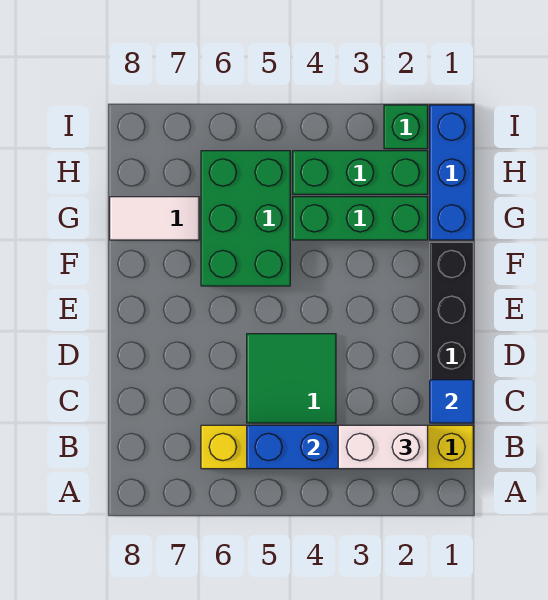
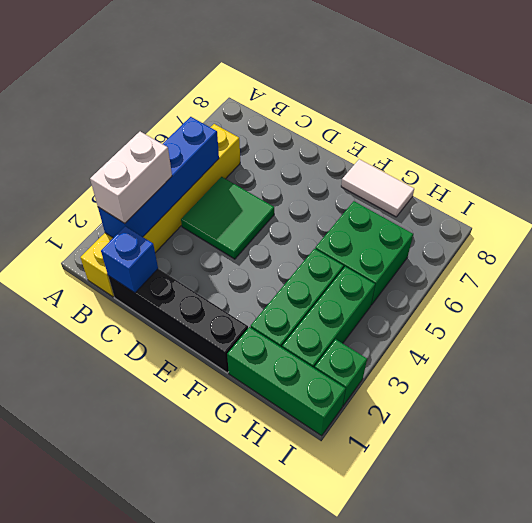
blue 1x1 tile [430,380,473,423] -> blue 1x1 brick [101,226,158,293]
green 2x3 brick [201,151,290,286] -> green 2x2 brick [315,201,413,305]
blue 1x3 brick [430,105,473,240] -> green 1x3 brick [227,327,346,436]
white 1x2 tile [110,197,199,240] -> white 1x2 tile turned to [341,159,414,217]

